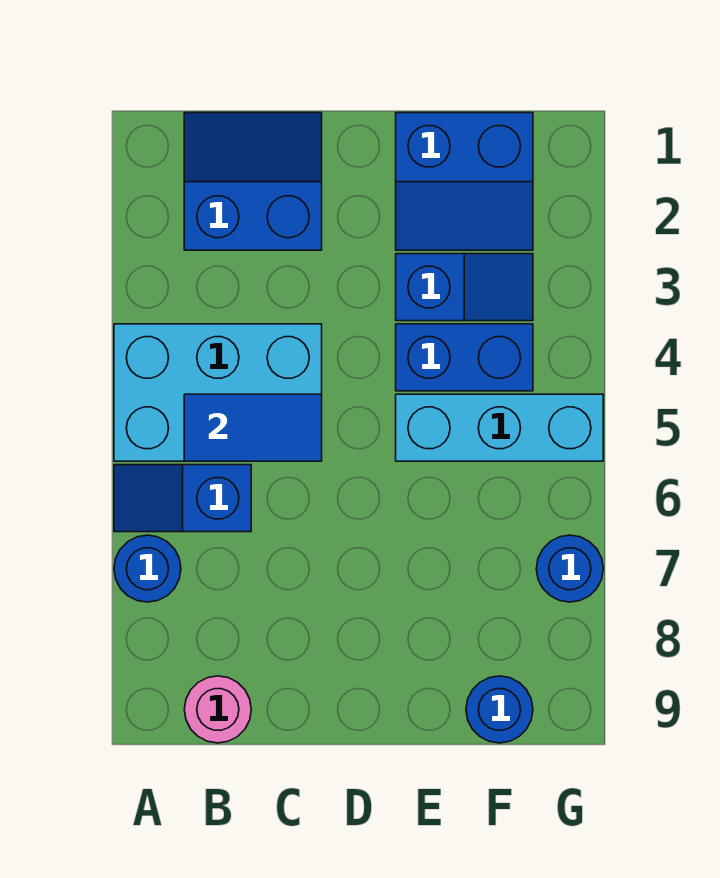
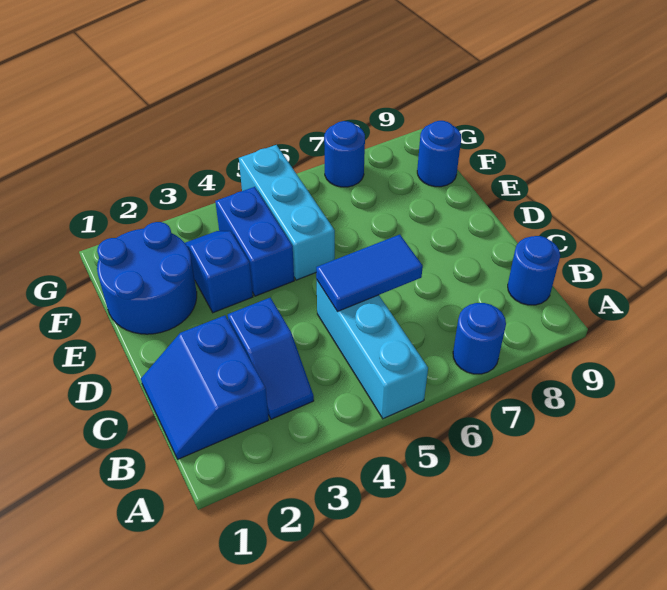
cyan 2x3 brick [114,324,322,461] -> cyan 1x3 brick [317,281,428,419]
blue 1x2 slope [114,465,251,532] -> blue 1x2 slope moved to [228,298,314,419]
blue 1x2 tile [184,394,322,461] -> blue 1x2 tile turned to [316,235,423,312]
pink 1x1 round brick [184,676,251,743] -> blue 1x1 round brick [508,236,560,305]
blue 2x2 slope [396,113,533,250] -> blue 2x2 round brick [97,222,197,334]

